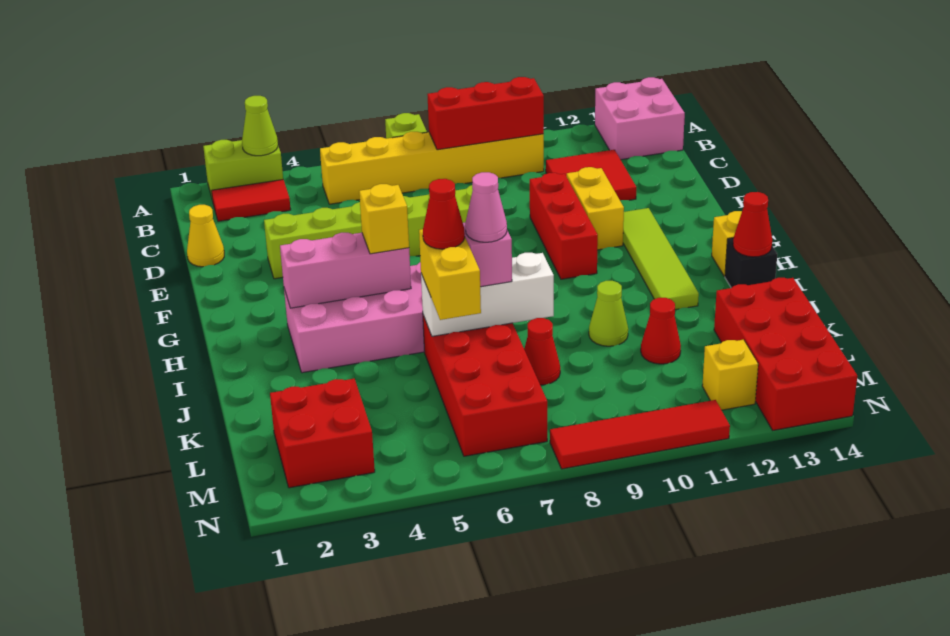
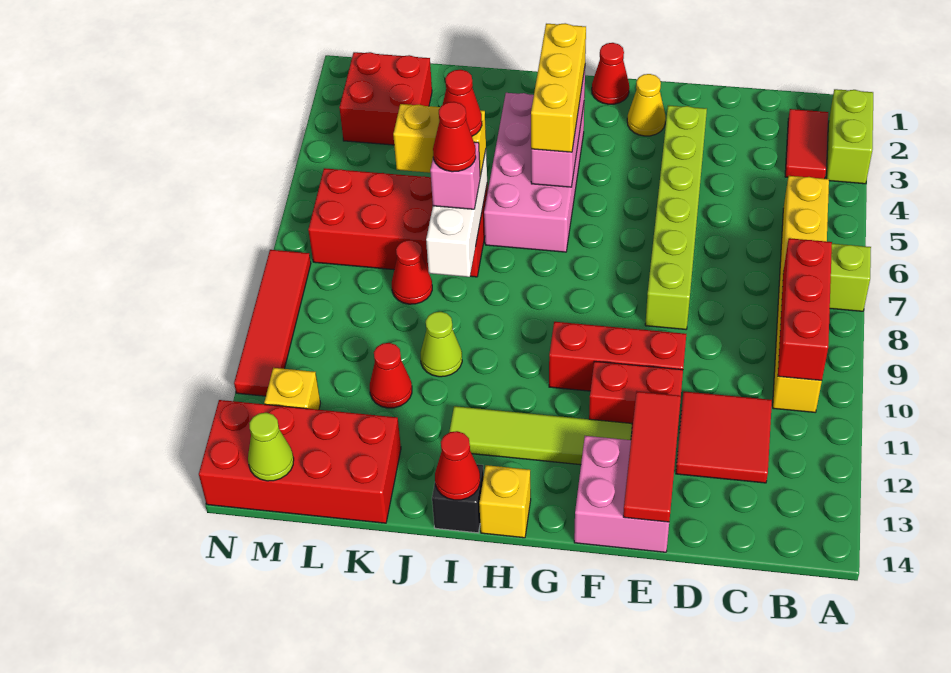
lime 1x1 cone [242,96,278,156] -> lime 1x1 cone moved to [248,413,294,481]
pink 2x2 brick [595,77,685,160] -> pink 2x2 brick moved to [574,436,669,552]
yellow 1x1 cone [187,205,224,267] -> yellow 1x1 cone moved to [627,74,666,136]
yellow 1x2 brick [567,167,624,250] -> red 1x2 brick [589,361,683,427]
none -> red 1x3 tile [623,392,681,522]
none -> red 1x1 cone [592,43,629,104]
yellow 1x1 brick [359,184,409,254] -> yellow 1x3 brick [531,23,586,152]
pink 1x1 cone [465,172,507,242] -> red 1x1 cone [433,102,476,172]

